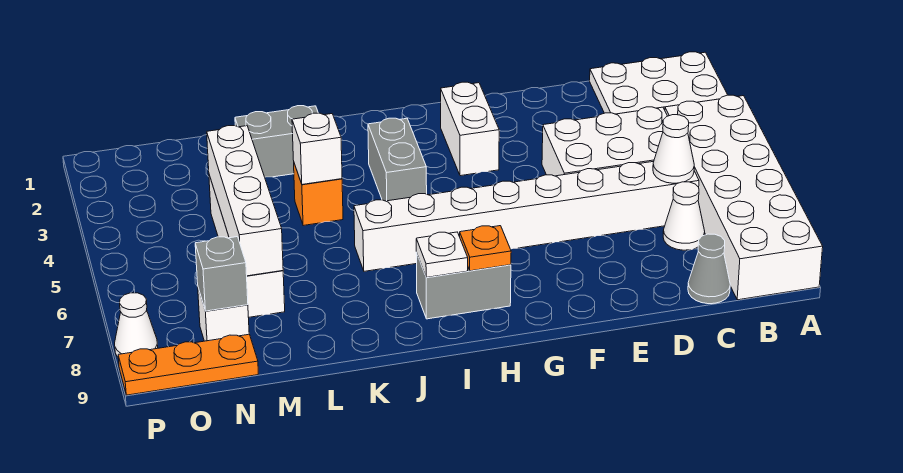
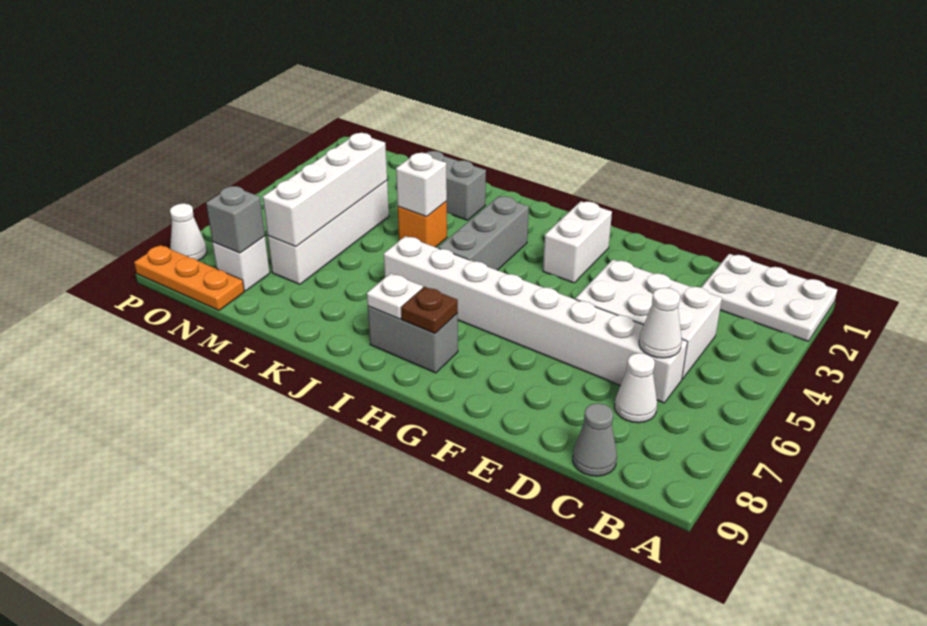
white 2x6 brick [665,95,823,300] -> none
orange 1x1 plate [460,226,511,271] -> brown 1x1 plate [401,287,458,333]
grey 1x2 brick [368,118,427,201] -> grey 1x3 brick [438,196,529,270]

